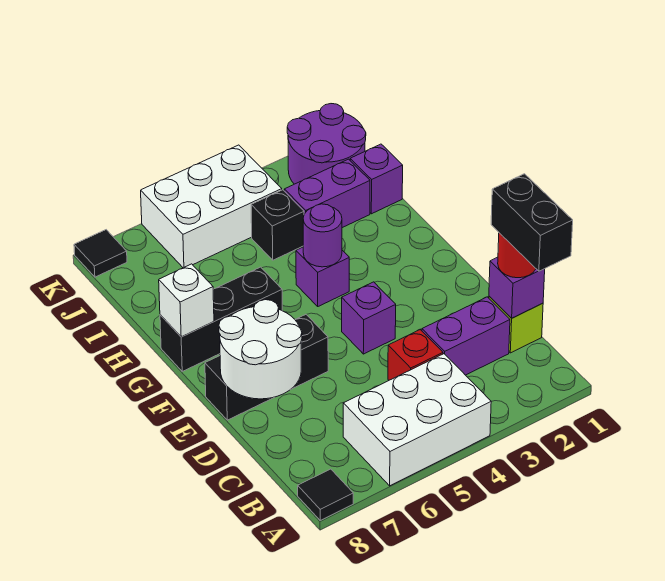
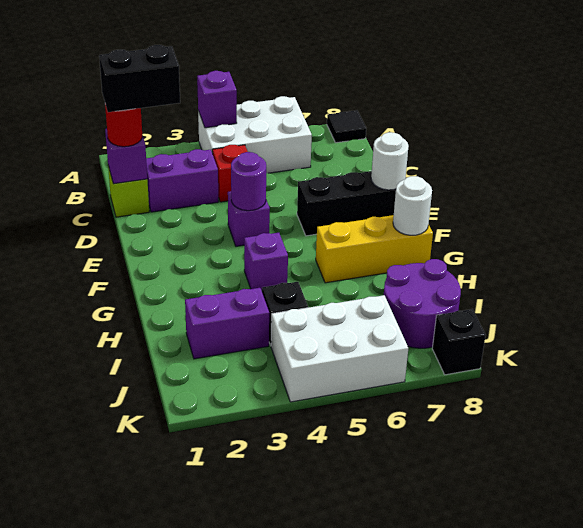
black 1x2 brick [491,174,573,271] -> black 1x2 brick turned to [99,45,180,112]
white 2x2 round brick [219,300,302,399] -> white 1x1 round brick [371,132,408,190]
purple 1x1 round brick [303,204,342,267] -> purple 1x1 round brick moved to [231,152,266,211]
black 1x3 brick [160,267,282,371] -> yellow 1x3 brick [316,215,433,283]
white 1x1 brick [159,264,214,337] -> white 1x1 round brick [393,176,432,235]
purple 1x1 brick [350,144,403,214] -> purple 1x1 brick moved to [197,71,237,128]
purple 2x2 round brick [287,104,366,184] -> purple 2x2 round brick moved to [384,259,461,348]
black 1x1 tile [74,230,127,277] -> black 1x1 brick [432,309,486,375]

